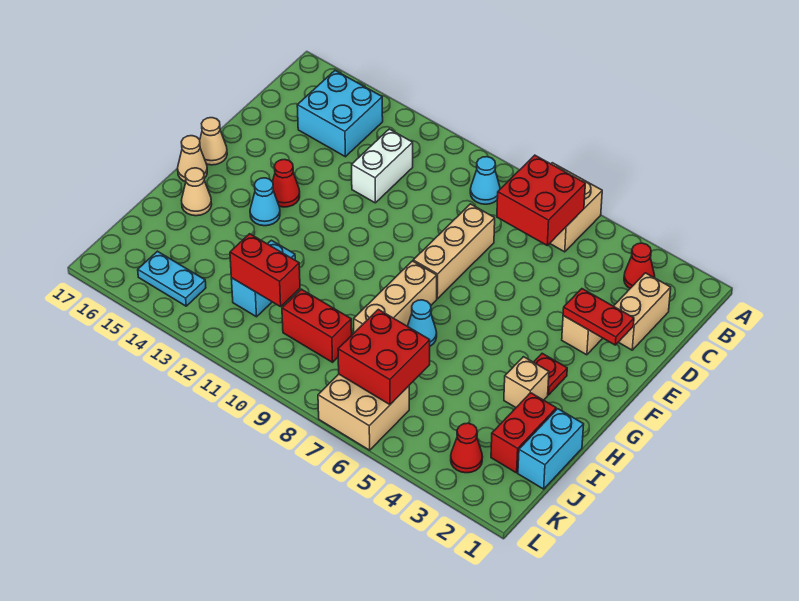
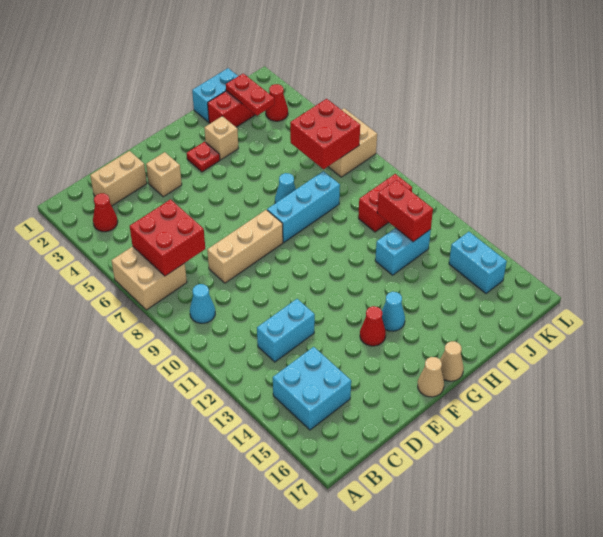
white 1x2 brick [352,129,413,203] -> cyan 1x2 brick [257,299,315,362]
red 1x2 plate [563,289,634,345] -> red 1x2 plate moved to [226,73,275,116]
tan 1x3 brick [354,261,437,333] -> cyan 1x3 brick [267,171,340,242]
tan 1x1 cone [181,168,212,216] -> none
red 1x2 brick [282,289,352,362] -> red 1x2 brick turned to [358,174,412,232]
cyan 1x2 plate [138,251,206,306] -> cyan 1x2 brick [449,232,507,294]

